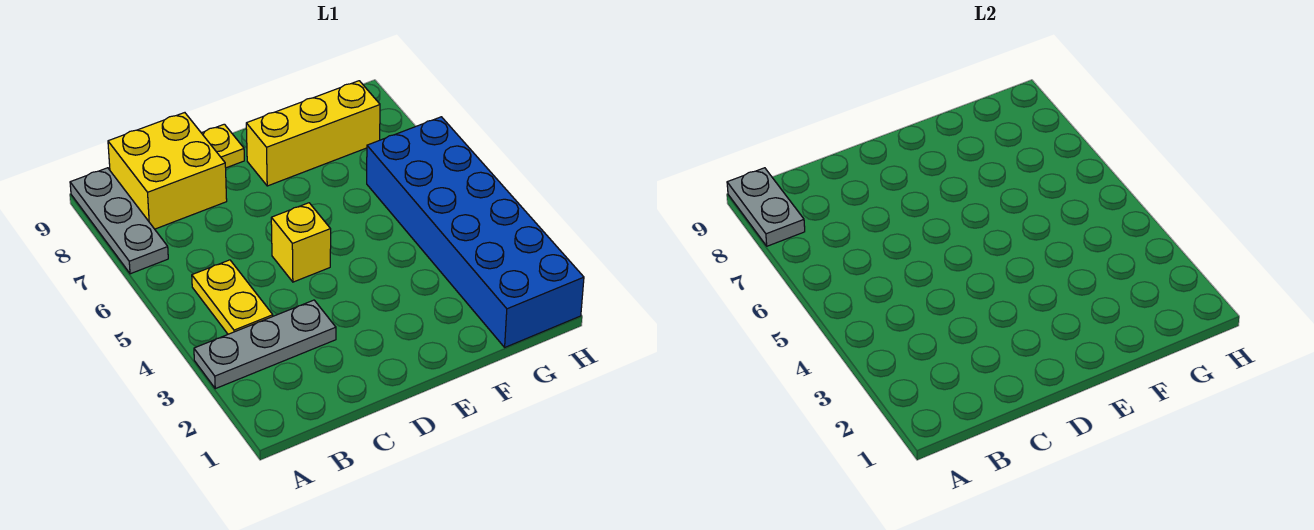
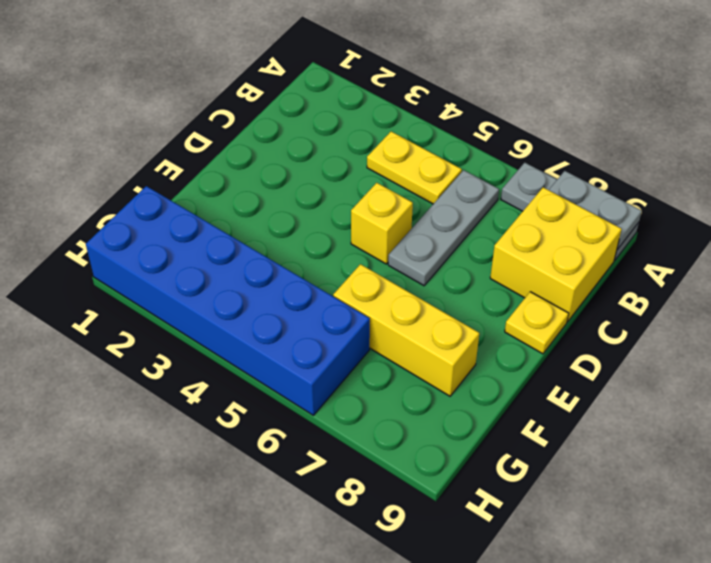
grey 1x3 plate [194,300,336,389] -> grey 1x3 plate moved to [388,170,499,286]
yellow 1x3 brick [246,81,380,186] -> yellow 1x3 brick turned to [333,264,479,396]

